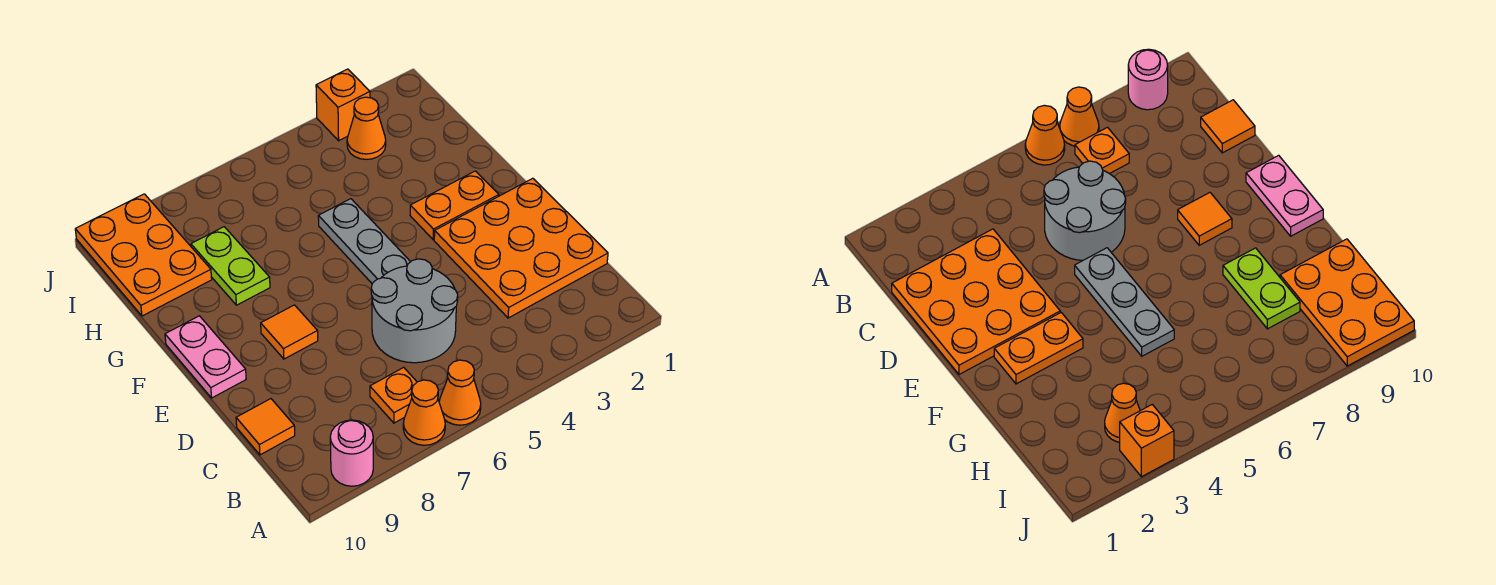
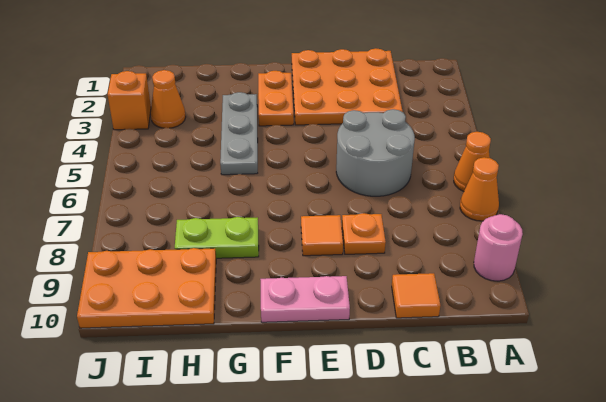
orange 1x1 plate [370,367,417,423] -> orange 1x1 plate moved to [342,213,386,254]
grey 1x3 plate [318,199,410,283] -> grey 1x3 plate turned to [220,92,258,175]

